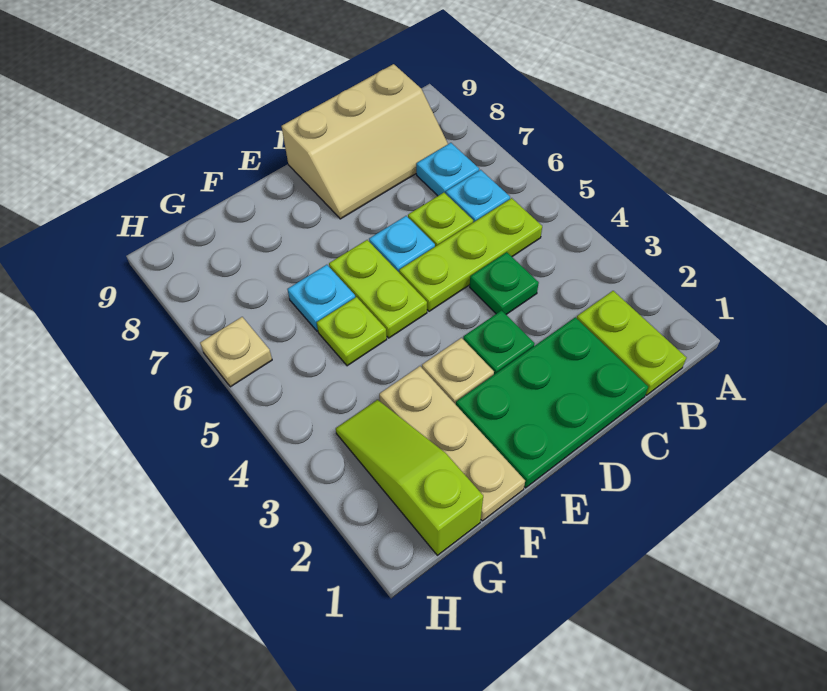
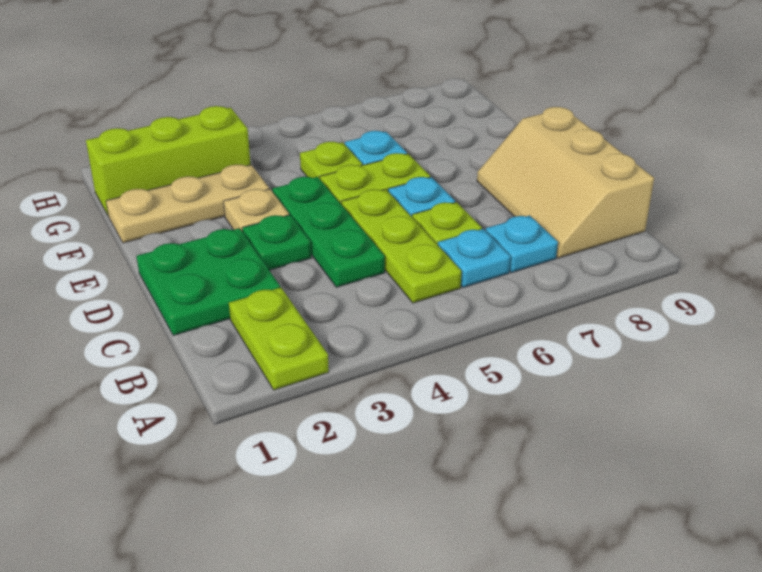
lime 1x2 plate [577,291,687,395] -> lime 1x2 plate turned to [229,287,329,390]
green 2x3 plate [456,317,648,488] -> green 2x2 plate [137,228,280,335]
green 1x1 plate [470,252,539,314] -> green 1x3 plate [272,177,385,287]
lime 1x3 slope [336,400,483,555] -> lime 1x3 brick [86,106,251,215]
tan 1x1 plate [200,317,272,387] -> none

